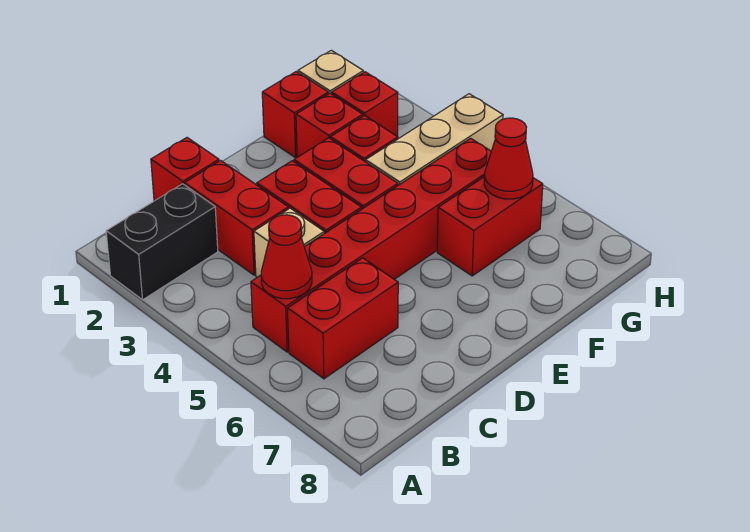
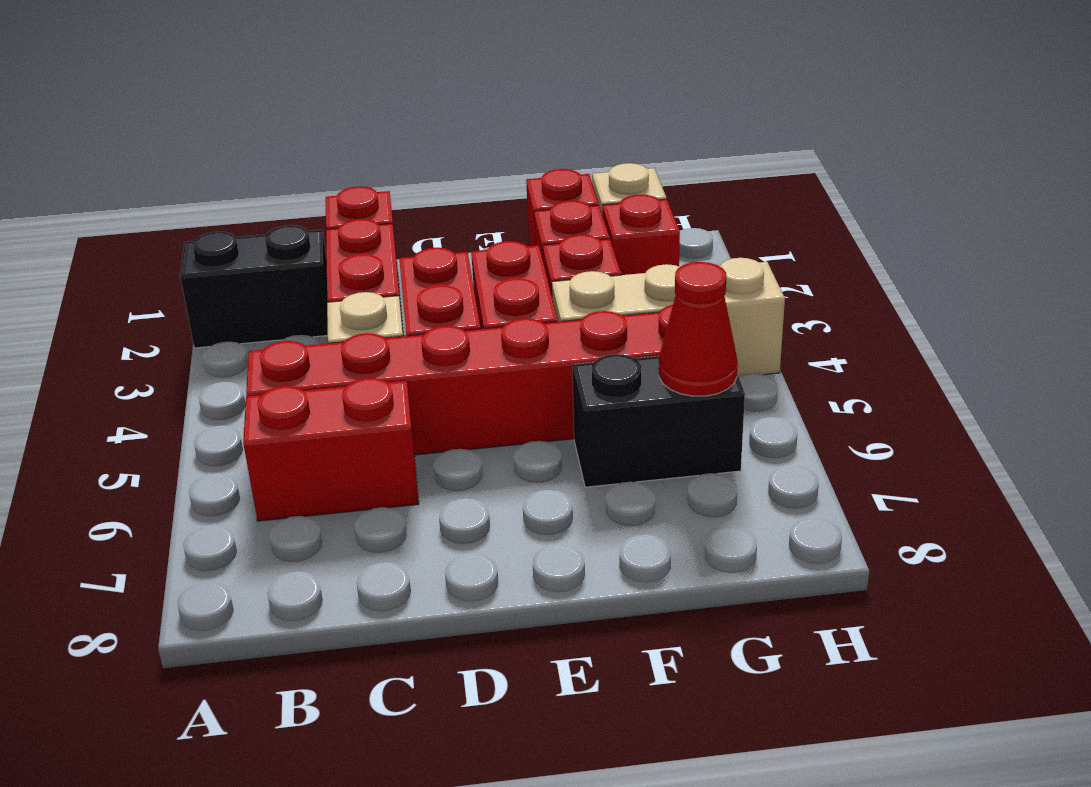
red 1x1 cone [261,215,312,299] -> none
red 1x2 brick [437,177,543,276] -> black 1x2 brick [572,354,745,487]

